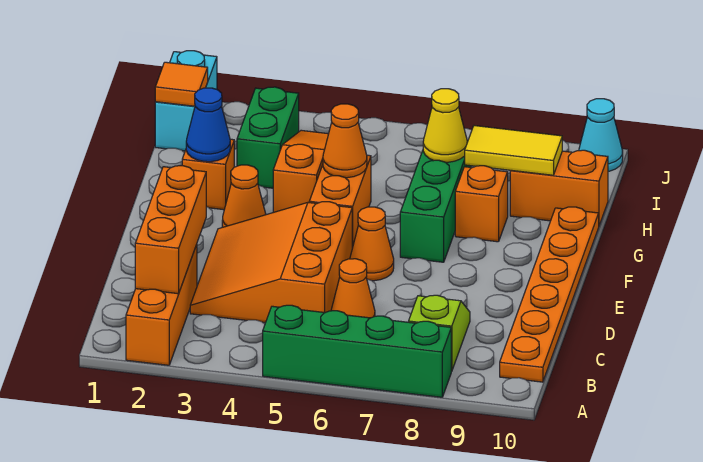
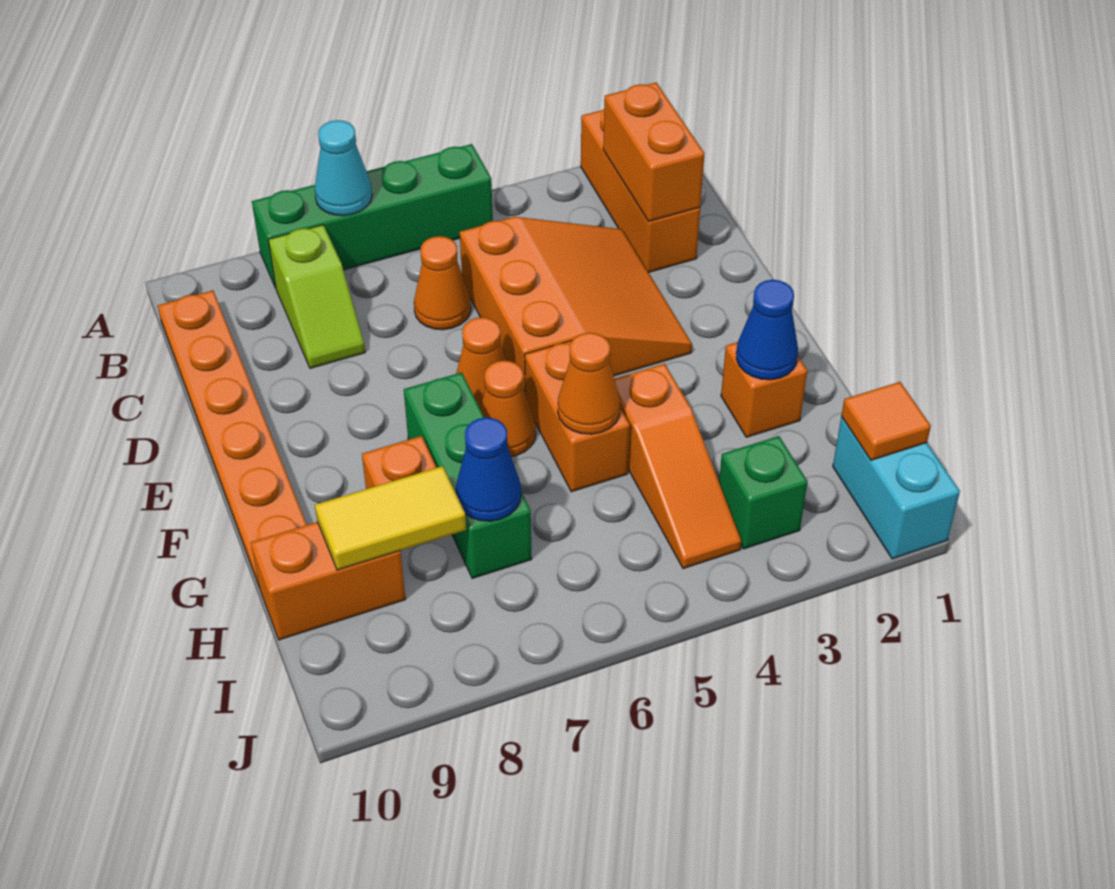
orange 1x3 brick [135,166,206,294] -> orange 1x2 brick [603,83,705,222]
orange 1x1 cone [222,165,266,227] -> orange 1x1 cone moved to [480,361,536,457]
green 1x2 brick [237,87,299,188] -> green 1x1 brick [719,436,807,549]
yellow 1x1 cone [423,89,467,162] -> blue 1x1 cone [456,418,521,521]
cyan 1x1 cone [579,99,623,171] -> cyan 1x1 cone moved to [315,120,372,216]

